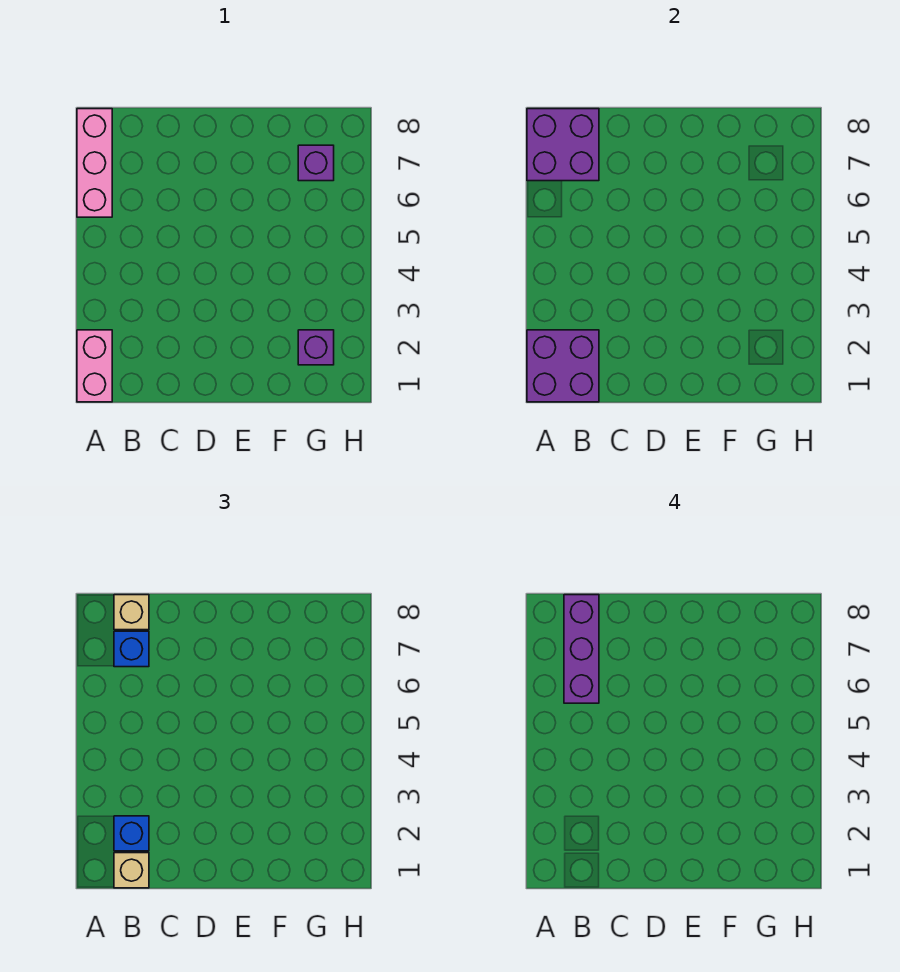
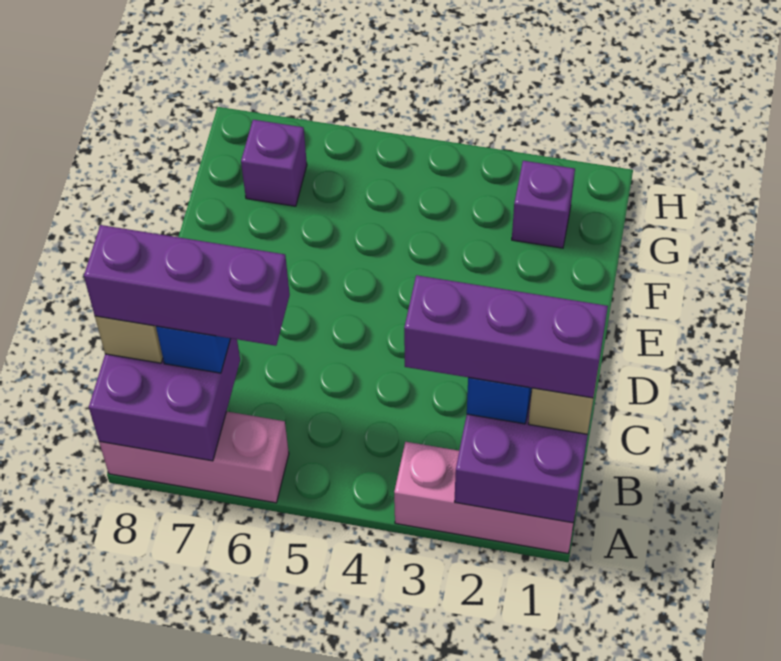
pink 1x2 brick [77,330,112,402] -> pink 1x3 brick [394,442,579,553]
none -> purple 1x3 brick [404,275,608,398]

